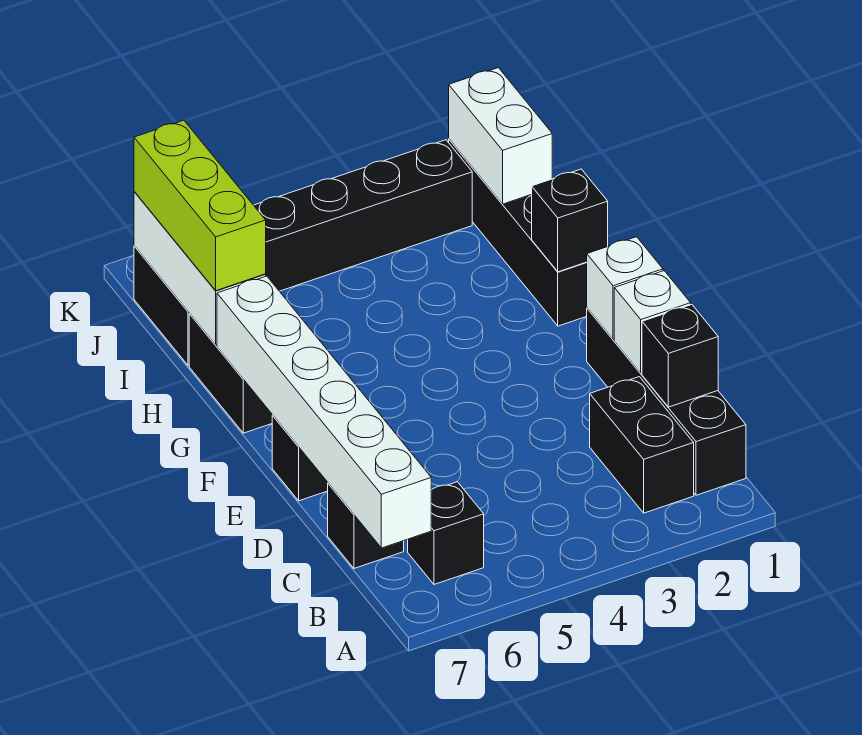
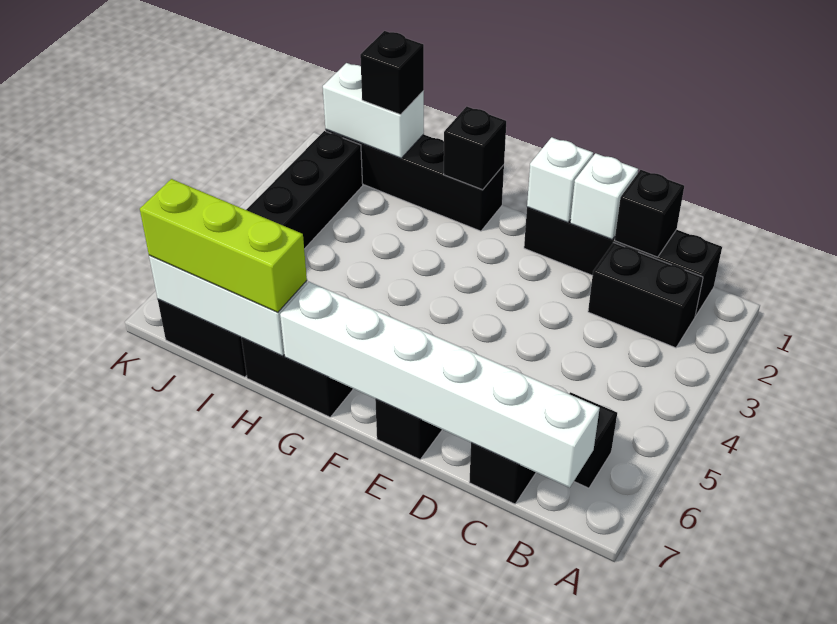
none -> black 1x1 brick [360,31,424,114]

